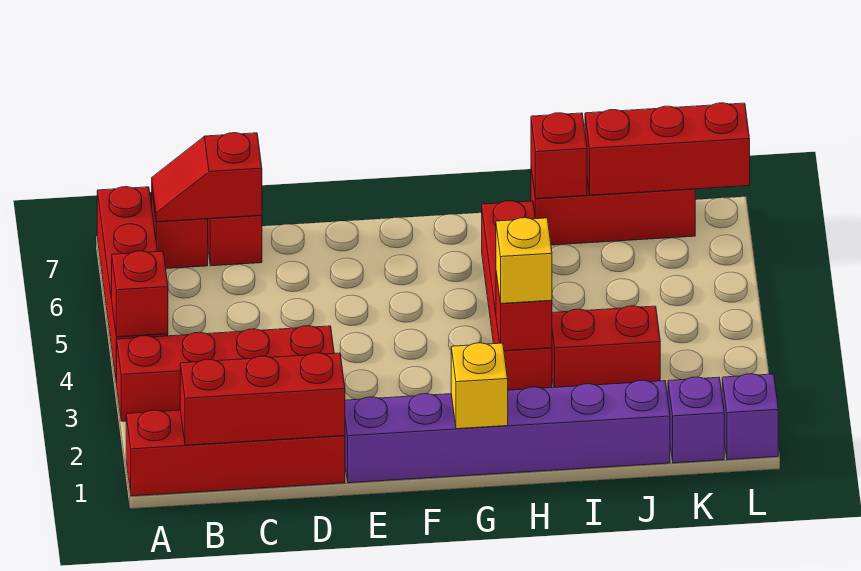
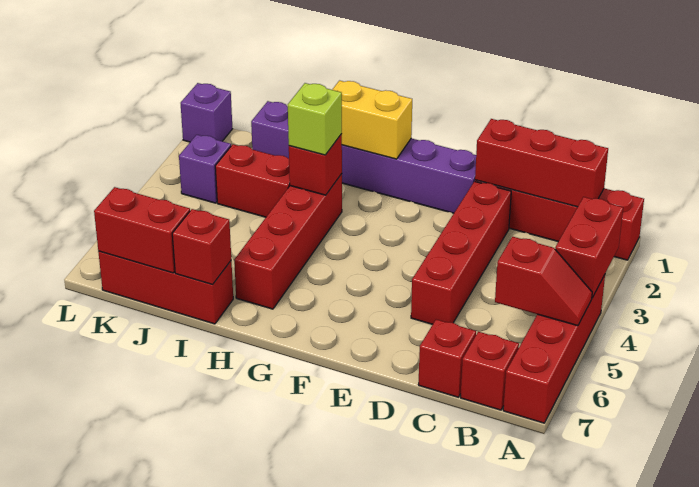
red 1x4 brick [117,326,334,421] -> red 1x4 brick turned to [411,181,511,324]
red 1x1 brick [112,251,168,337] -> red 1x2 brick [555,197,623,298]
red 1x2 slope [152,133,262,222] -> red 1x2 slope moved to [495,237,592,326]
yellow 1x1 brick [451,343,508,429] -> yellow 1x2 brick [332,81,412,159]
yellow 1x1 brick [496,218,552,303] -> lime 1x1 brick [287,83,342,155]
red 1x3 brick [585,103,750,195] -> red 1x2 brick [94,187,190,273]
purple 1x1 brick [668,377,724,463] -> purple 1x1 brick moved to [179,135,231,203]

